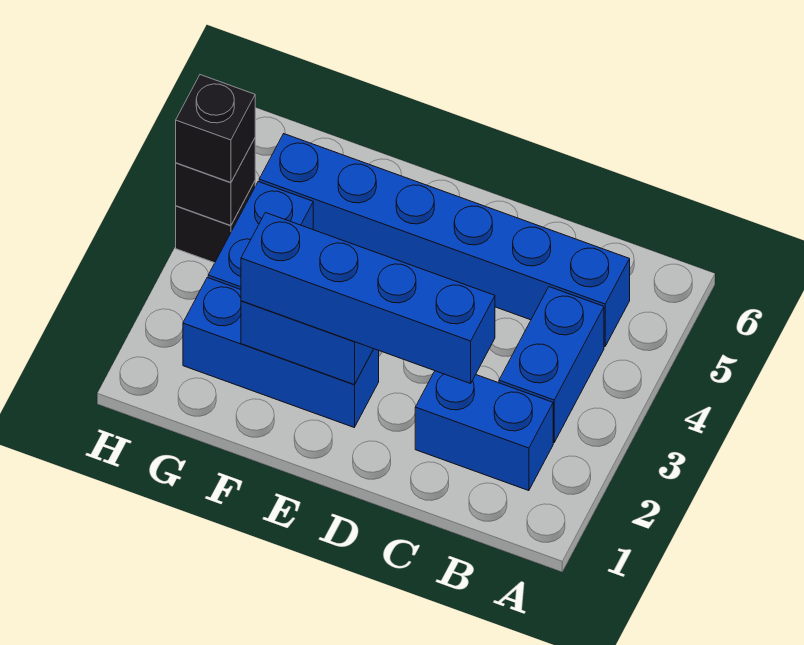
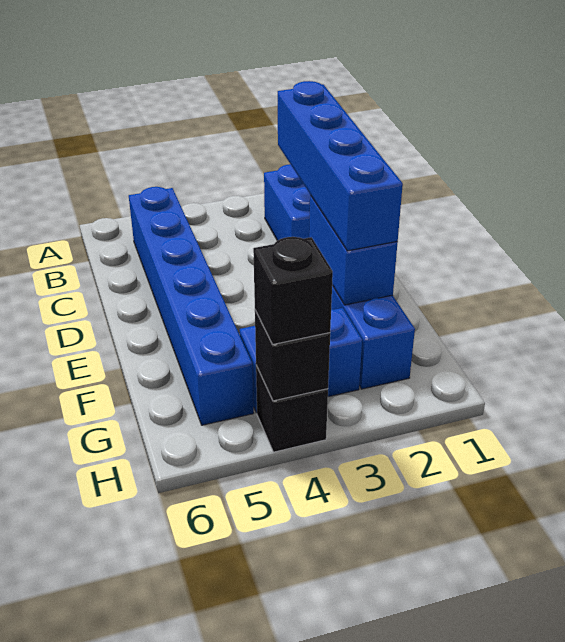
blue 1x2 brick [499,287,604,442] -> none

